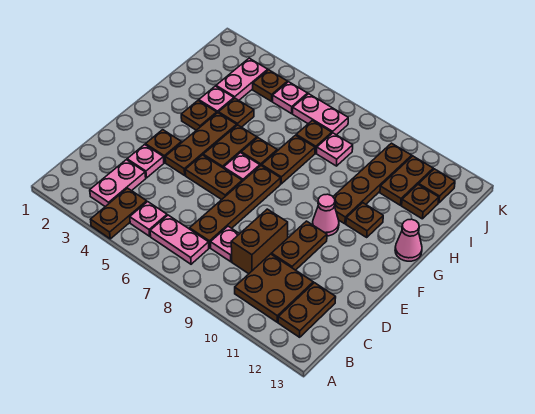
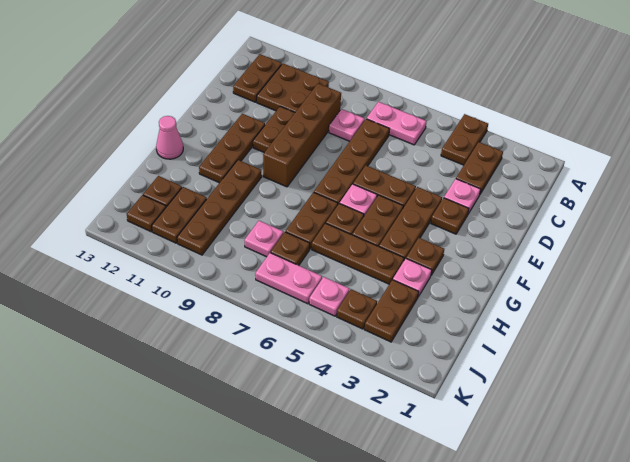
pink 1x2 plate [90,160,146,207] -> brown 1x2 plate [456,142,503,194]
pink 1x1 plate [130,202,167,236] -> none
brown 1x2 brick [231,209,288,274] -> brown 1x4 brick [263,84,341,187]
pink 1x1 cone [313,194,339,236] -> none
brown 1x1 plate [346,203,383,237] -> brown 1x3 plate [199,114,265,183]
brown 1x1 plate [219,98,254,127] -> brown 1x3 plate [312,223,404,284]
pink 1x2 plate [216,58,268,100] -> brown 1x2 plate [364,280,419,342]

